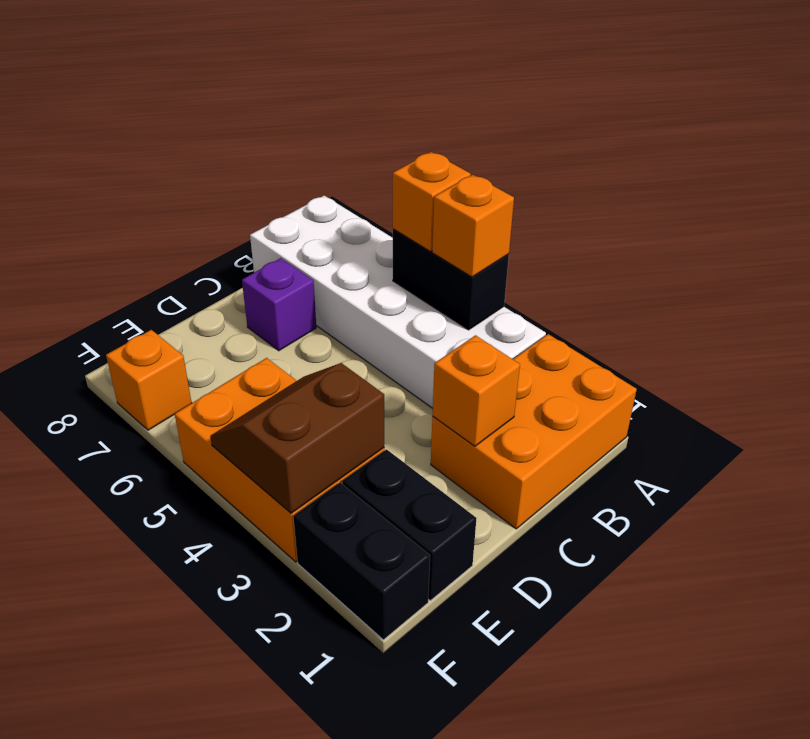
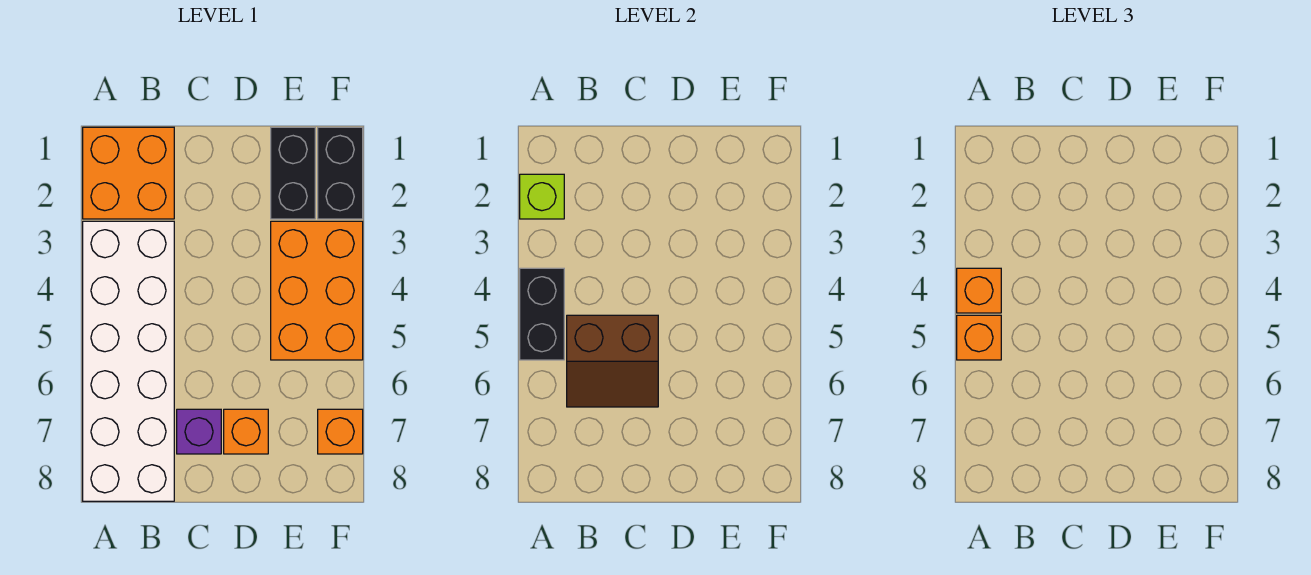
orange 2x3 brick [431,334,637,529] -> orange 2x2 brick [83,127,174,219]
none -> lime 1x1 brick [520,174,564,219]
orange 1x1 brick [432,335,520,446] -> orange 1x1 brick moved to [224,409,268,454]
brown 2x2 slope [210,363,384,513] -> brown 2x2 slope moved to [567,315,658,407]

